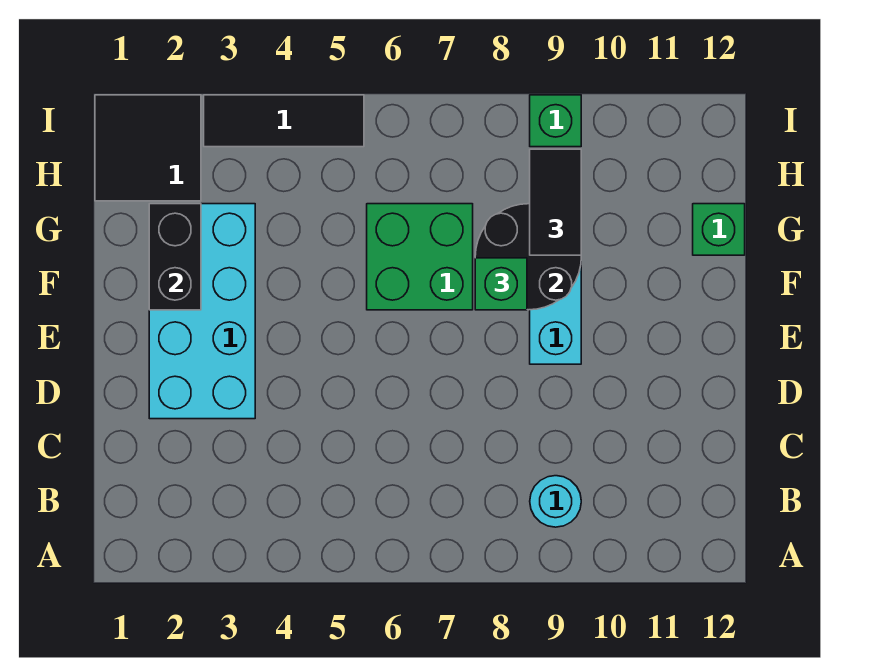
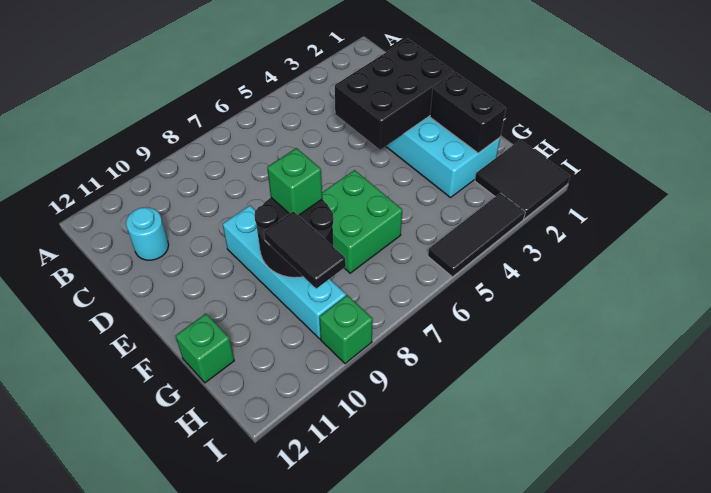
cyan 1x1 round brick [530,476,581,527] -> cyan 1x1 round brick moved to [126,207,169,260]
none -> black 2x3 brick [335,39,455,150]

